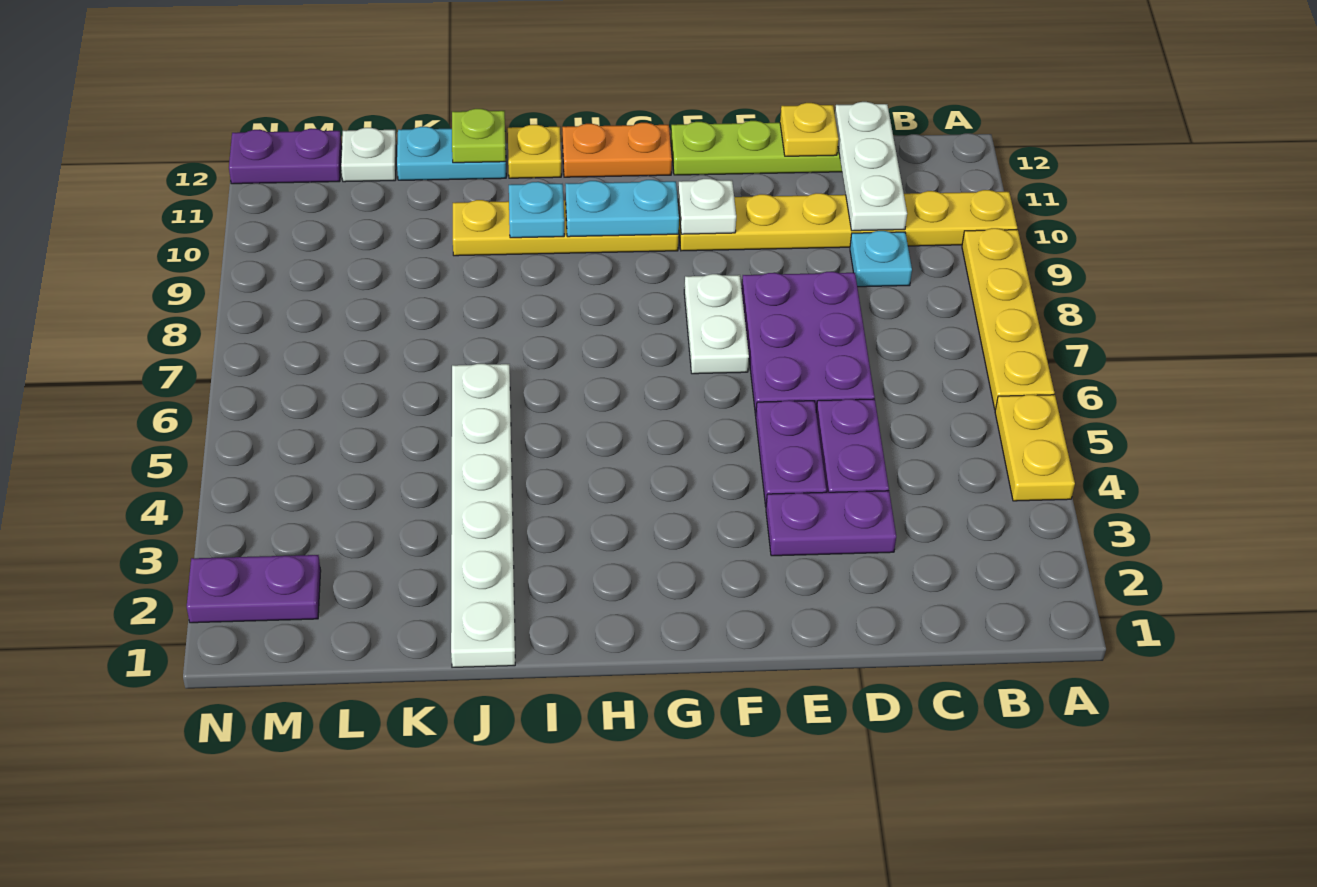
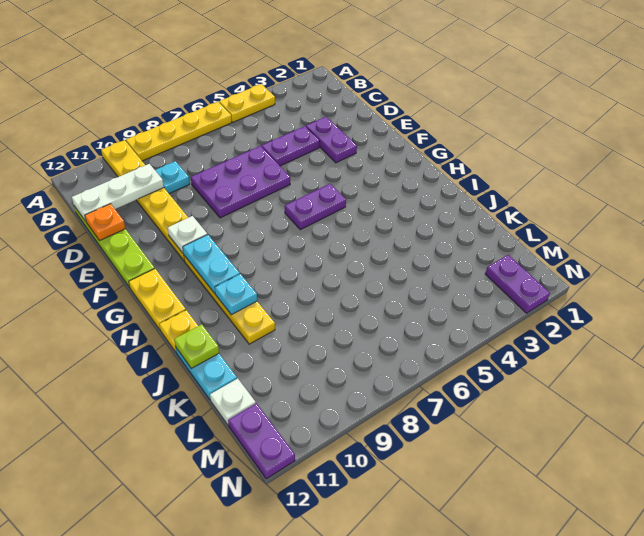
yellow 1x1 plate [780,103,839,156] -> orange 1x1 plate [85,204,126,241]
purple 1x2 plate [756,400,826,506] -> purple 1x2 plate moved to [285,184,346,230]
white 1x2 plate [684,274,749,374] -> none
orange 1x2 plate [562,123,672,177] -> yellow 1x2 plate [129,269,186,330]
white 1x6 plate [451,364,515,667] -> none

